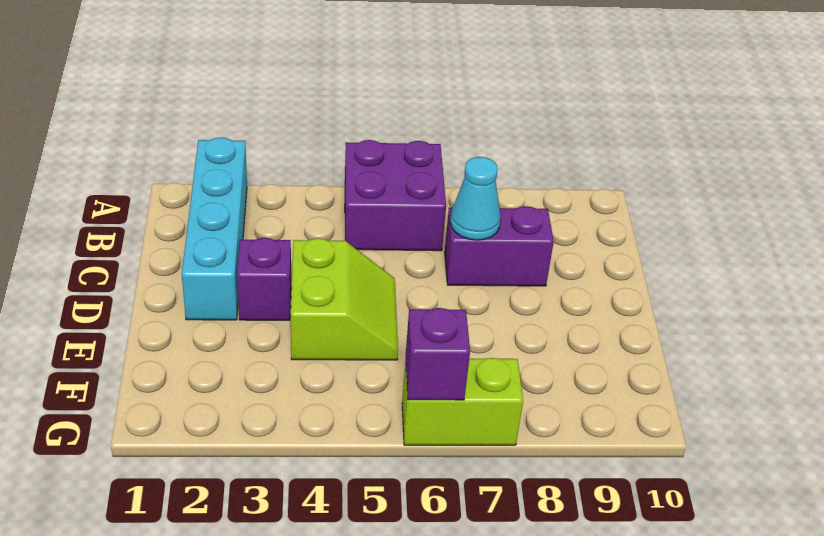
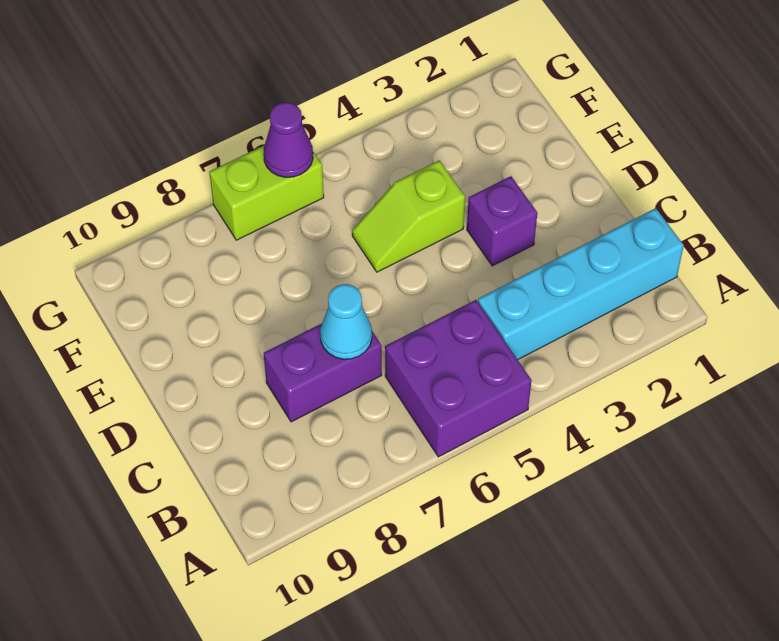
cyan 1x4 brick [182,137,247,320] -> cyan 1x4 brick turned to [478,208,684,360]
lime 2x2 slope [291,238,398,360] -> lime 1x2 slope [352,160,465,272]
purple 1x1 brick [406,308,470,400] -> purple 1x1 cone [264,102,313,177]

